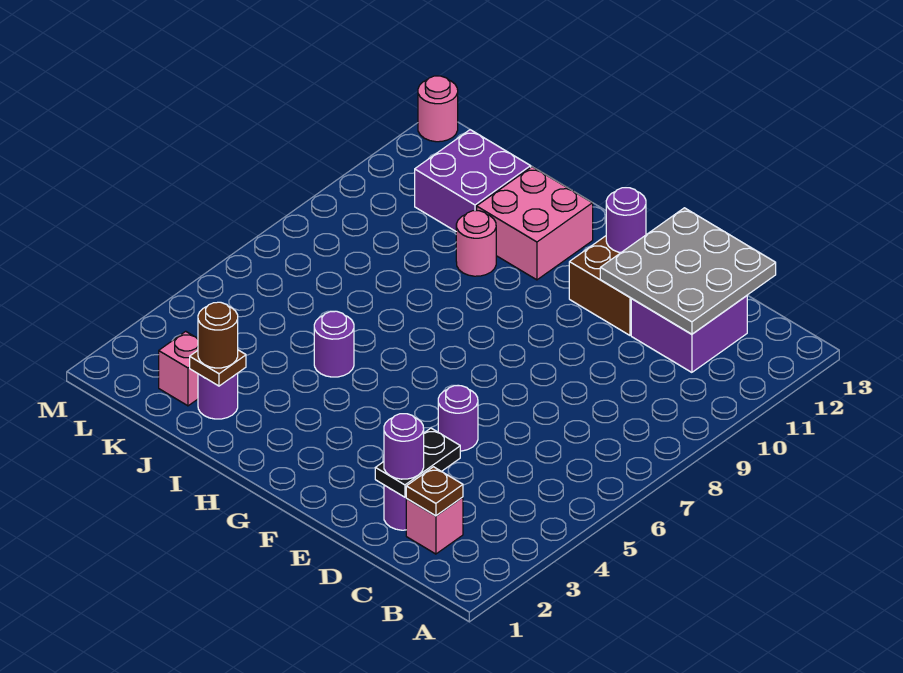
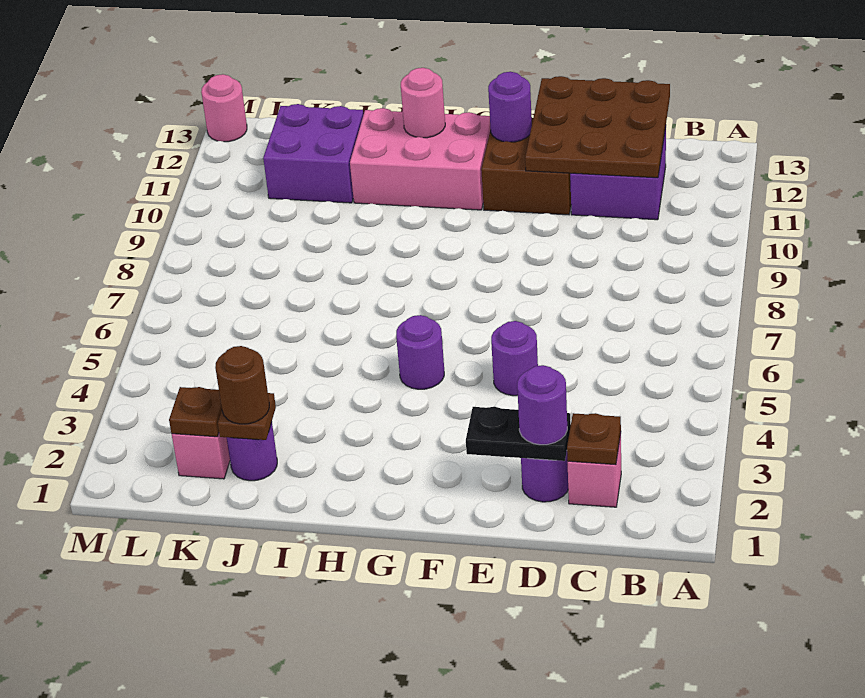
grey 3x3 plate [600,208,776,334] -> brown 3x3 plate [525,76,670,178]
black 1x2 plate [375,428,460,497] -> black 1x2 plate turned to [466,407,571,461]
pink 2x2 brick [477,167,593,280] -> pink 2x3 brick [350,108,491,210]
purple 1x1 round brick [314,311,354,377] -> purple 1x1 round brick moved to [396,315,444,389]
pink 1x1 round brick [456,211,496,276] -> pink 1x1 round brick moved to [401,68,445,138]
none -> brown 1x1 plate [169,387,222,437]

